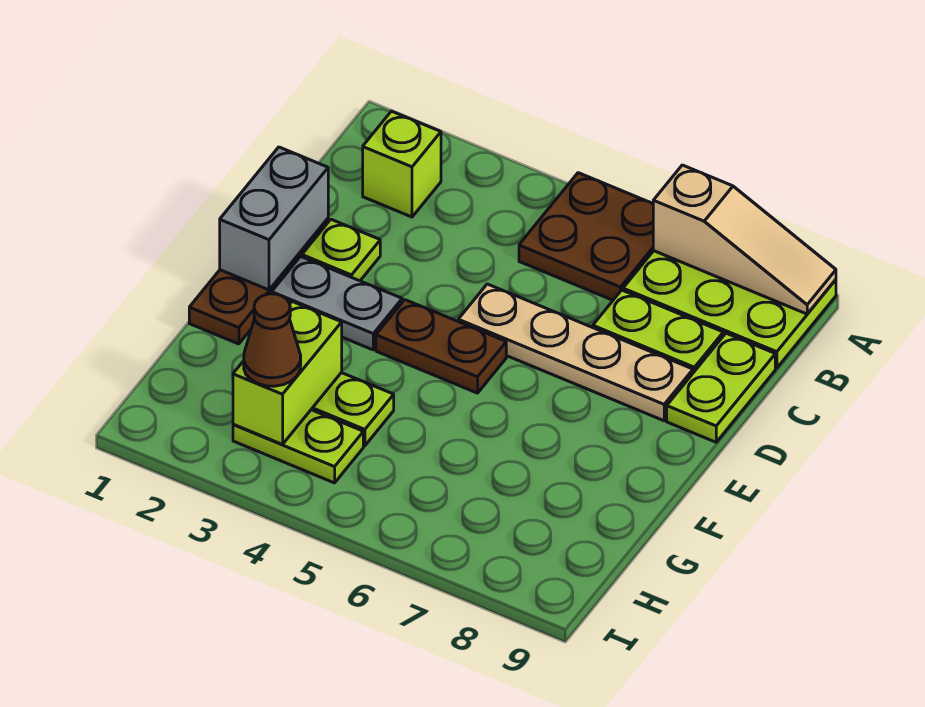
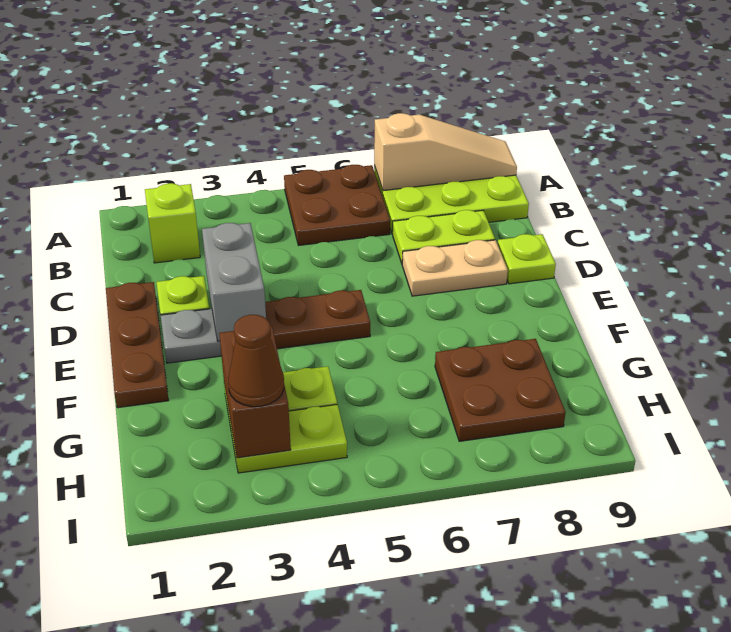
lime 1x2 plate [667,333,775,442] -> lime 1x1 plate [498,234,556,284]
grey 1x2 brick [220,147,328,290] -> grey 1x2 brick moved to [202,223,266,341]
tan 1x4 plate [458,284,693,421] -> tan 1x2 plate [402,240,508,296]
lime 1x2 brick [233,302,342,444] -> brown 1x2 brick [219,326,291,458]
none -> brown 2x2 plate [435,339,566,441]

